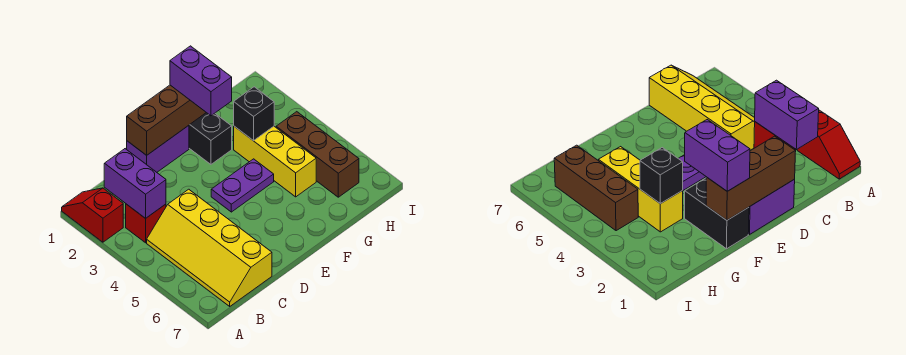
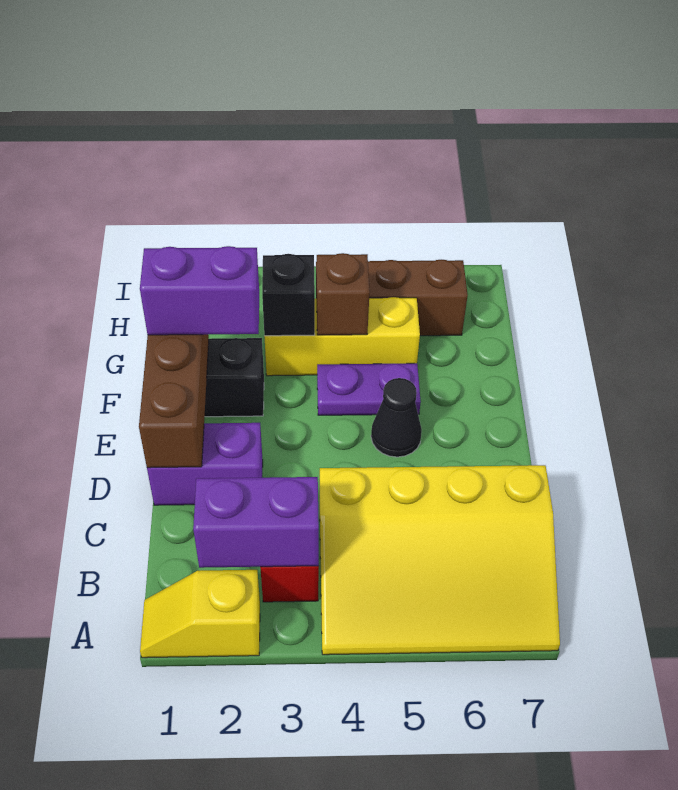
red 1x2 slope [62,188,123,242] -> yellow 1x2 slope [140,570,260,658]
yellow 2x4 slope [147,189,272,306] -> yellow 3x4 slope [320,465,560,655]
purple 1x2 brick [127,126,189,172] -> purple 1x2 brick turned to [147,423,263,505]
purple 1x2 plate [211,159,274,212] -> purple 1x2 plate turned to [317,363,421,415]
none -> black 1x1 cone [371,378,422,457]
none -> brown 1x1 brick [317,253,370,335]

